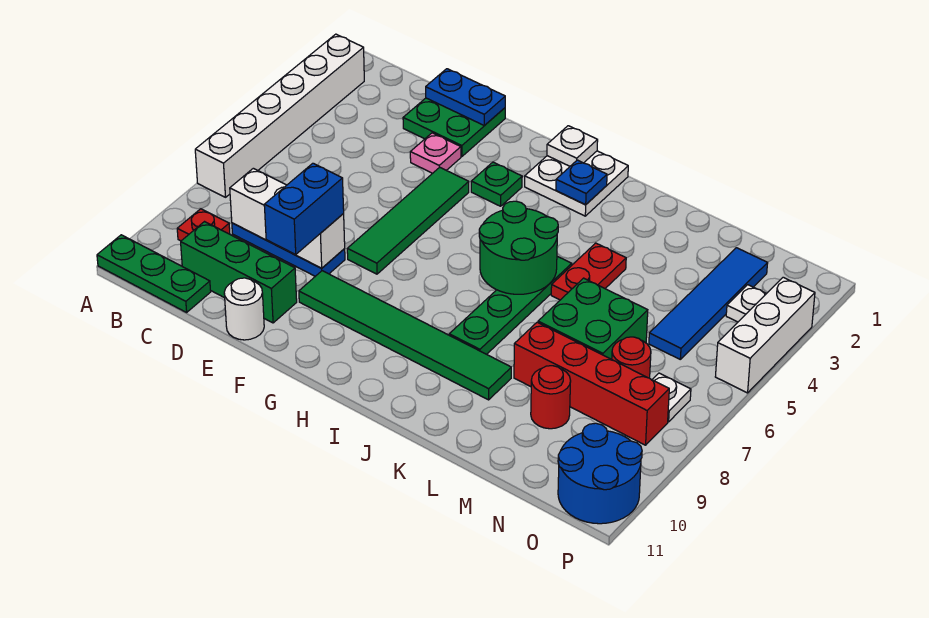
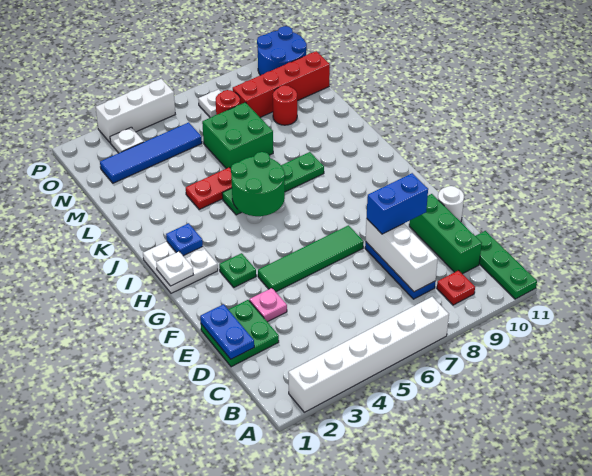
green 1x6 tile [299,271,511,400] -> none
red 1x4 brick [514,322,669,445] -> red 1x4 brick turned to [233,51,330,117]

